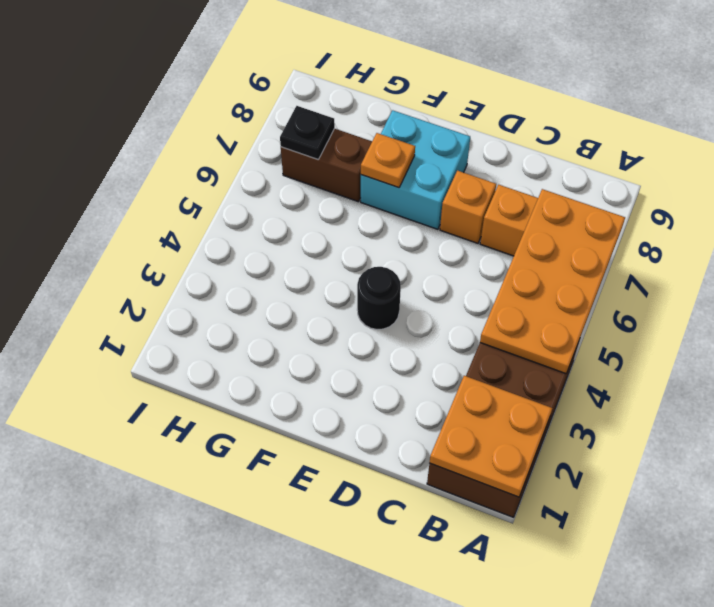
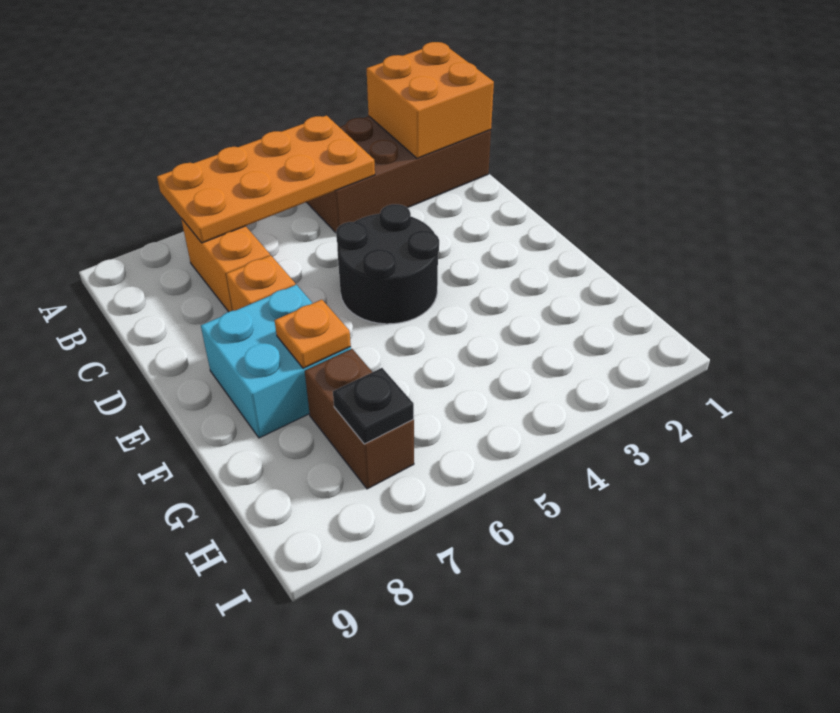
orange 2x2 plate [430,376,552,497] -> orange 2x2 brick [367,42,494,158]
black 1x1 round brick [357,267,401,330] -> black 2x2 round brick [336,204,439,324]

